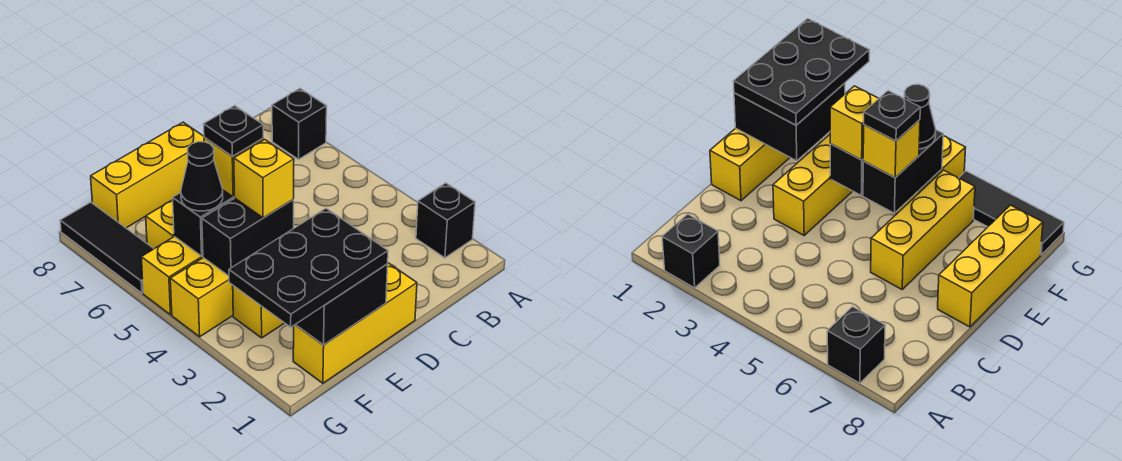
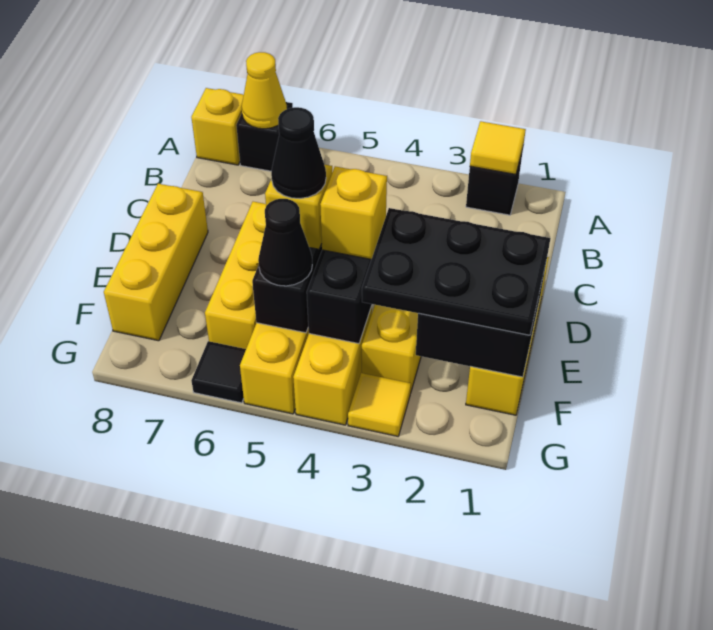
none -> yellow 1x1 tile [470,121,526,174]
none -> yellow 1x1 cone [241,52,287,129]
none -> yellow 1x1 brick [191,88,244,165]
black 2x3 plate [229,208,388,327] -> black 2x3 plate turned to [362,208,551,335]
black 1x1 plate [204,106,263,156] -> black 1x1 cone [271,107,326,199]
none -> yellow 1x1 tile [348,373,411,436]
black 1x3 tile [60,202,154,293] -> black 1x1 tile [191,341,246,403]

